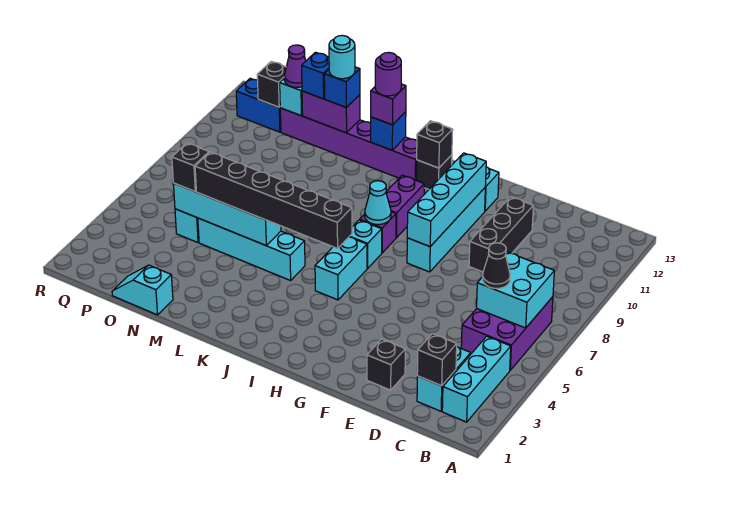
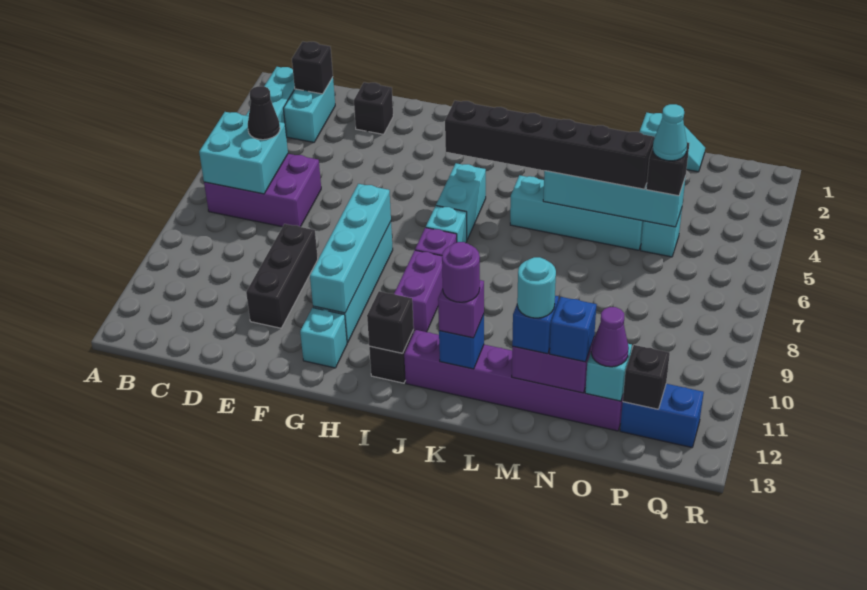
purple 2x3 brick [461,297,553,370] -> purple 2x3 brick turned to [204,154,321,227]
cyan 1x1 cone [365,181,391,225] -> cyan 1x1 cone moved to [653,104,687,161]

